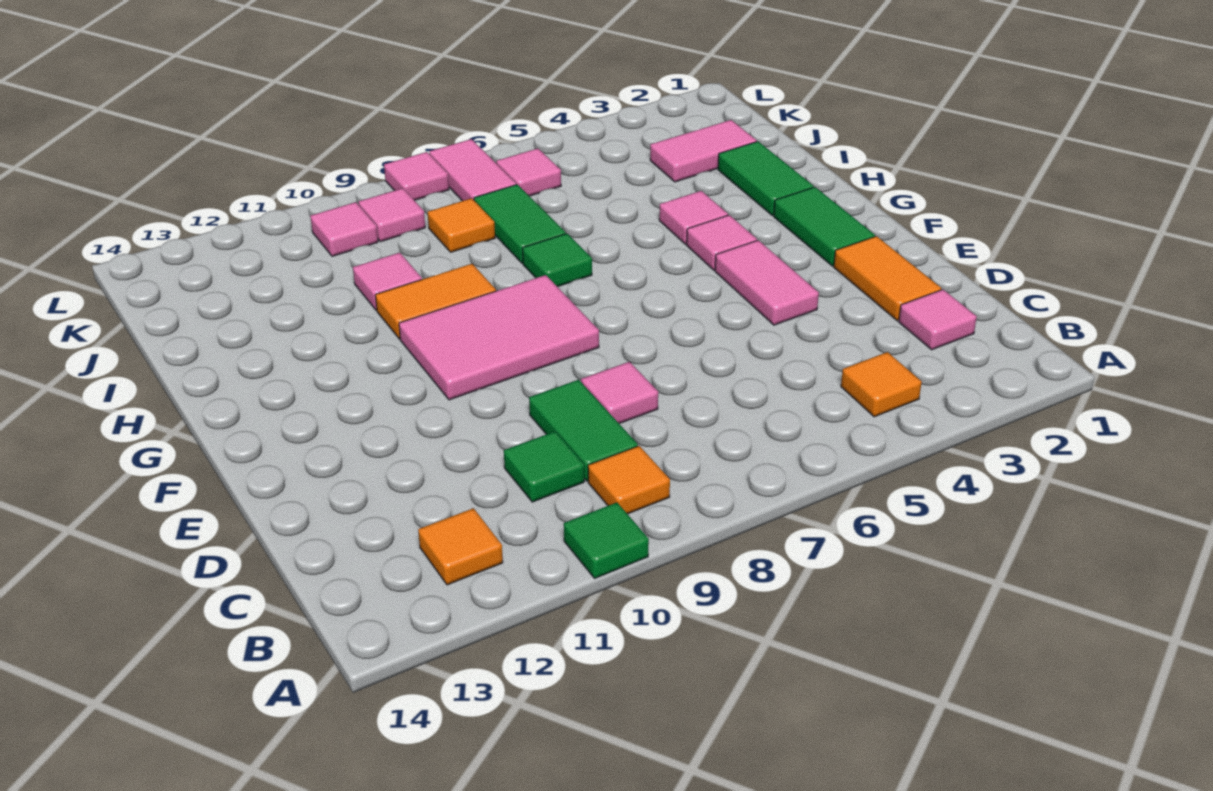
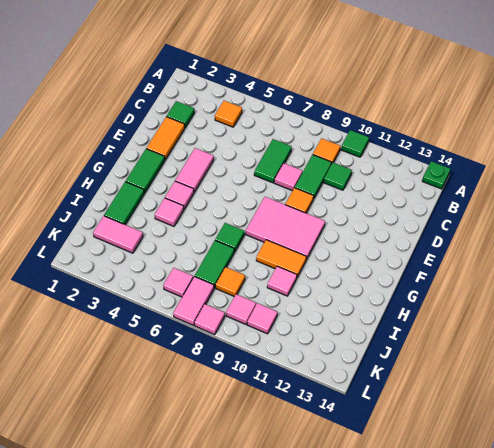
none -> green 1x1 plate [422,161,450,189]
orange 1x1 tile [418,508,503,585] -> orange 1x1 tile moved to [285,188,314,213]
pink 1x1 tile [899,290,977,350] -> green 1x1 tile [167,101,194,127]
none -> green 1x2 tile [254,139,292,183]

